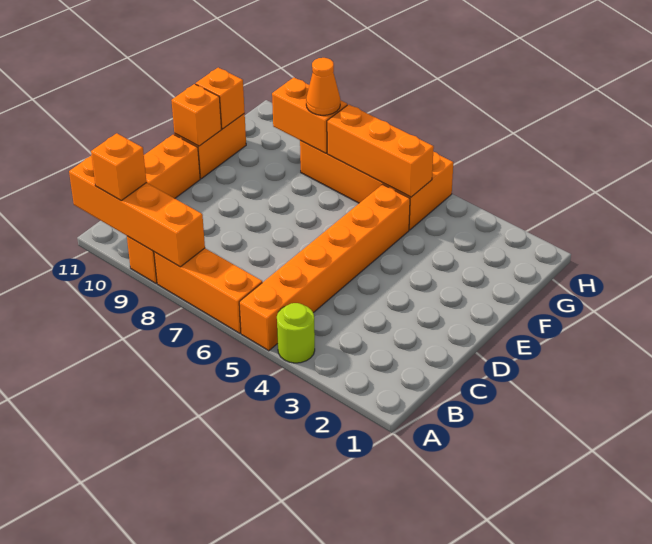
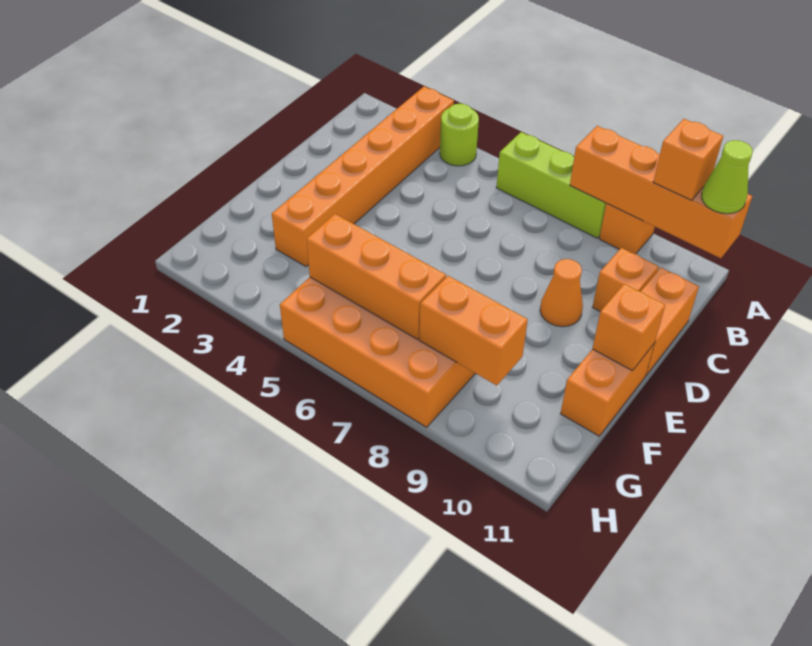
orange 1x6 brick [239,184,410,351] -> orange 1x6 brick moved to [272,86,454,267]
orange 1x3 brick [154,248,262,333] -> lime 1x3 brick [496,132,607,238]
none -> lime 1x1 cone [702,140,753,214]
orange 1x1 brick [196,68,245,129] -> orange 1x1 brick moved to [593,248,658,311]
orange 1x1 cone [306,58,340,115] -> orange 1x1 cone moved to [540,259,583,327]

